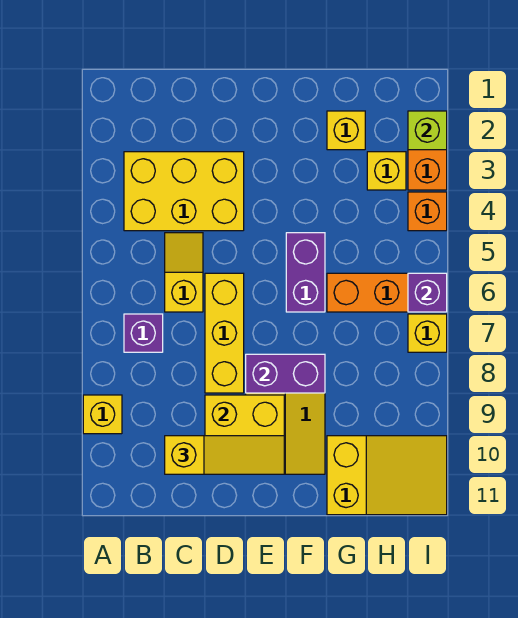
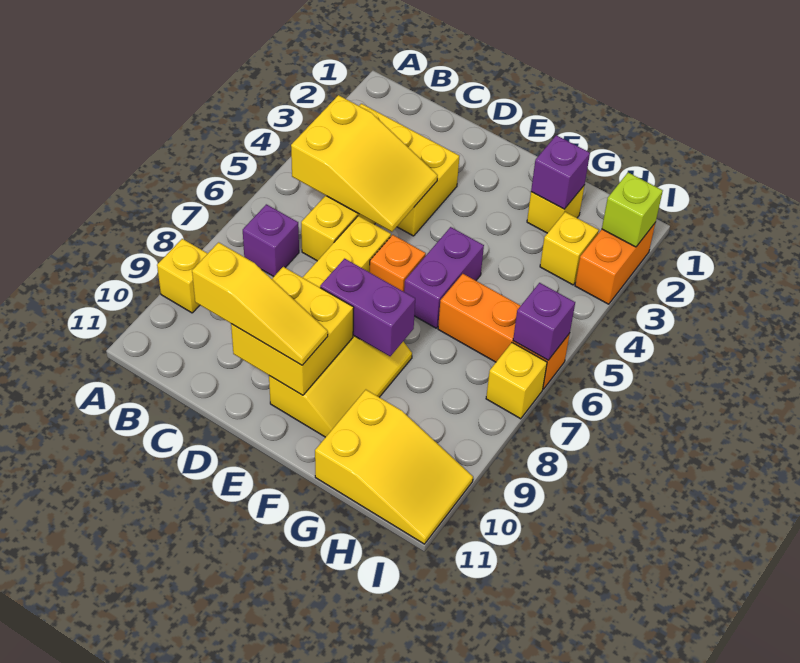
none -> yellow 2x3 slope [291,95,438,232]
none -> purple 1x1 brick [531,135,590,209]
orange 1x1 brick [408,192,447,231] -> orange 1x1 brick moved to [370,235,426,292]

